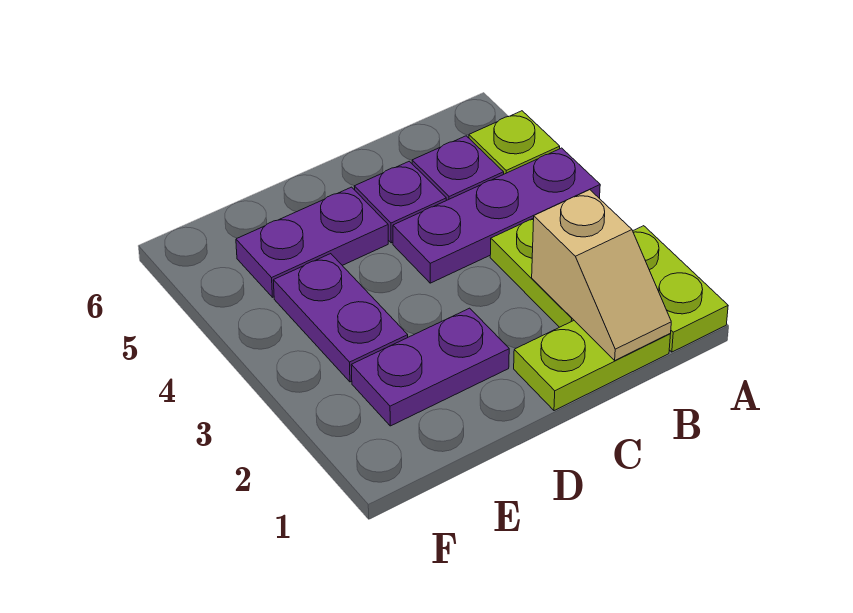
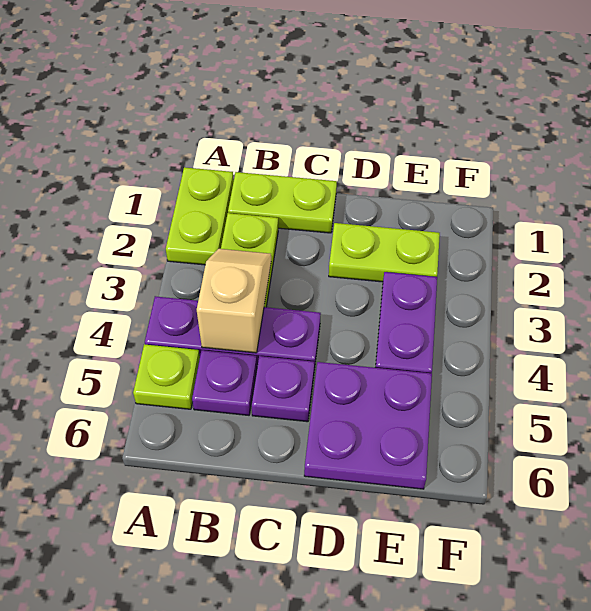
tan 1x2 slope [532,190,671,360] -> tan 1x2 slope moved to [197,249,271,353]
purple 1x2 plate [351,308,509,426] -> lime 1x2 plate [329,223,440,282]
purple 1x2 plate [236,187,388,297] -> purple 2x2 plate [304,362,432,489]

